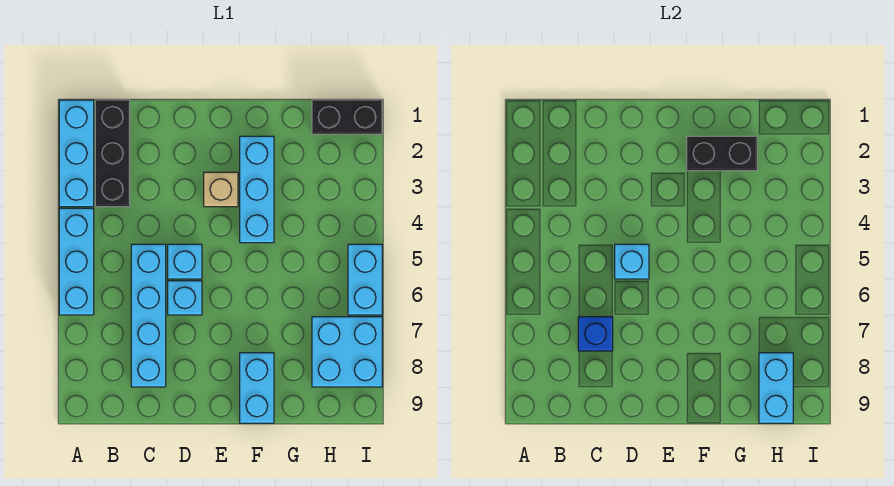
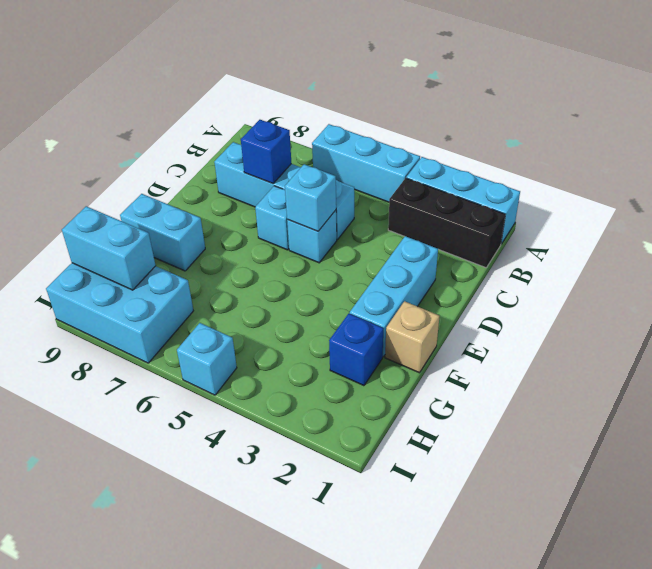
tan 1x1 brick [204,172,238,207] -> tan 1x1 brick moved to [385,301,440,373]
cyan 1x3 brick [240,136,274,243] -> cyan 1x3 brick turned to [350,236,438,357]
black 1x2 brick [687,136,757,171] -> none
none -> blue 1x1 brick [329,314,383,386]
black 1x2 brick [312,100,382,134] -> none
cyan 2x2 brick [312,317,382,387] -> cyan 2x3 brick [46,263,193,363]
cyan 1x2 brick [348,244,382,315] -> cyan 1x1 brick [177,323,237,395]

